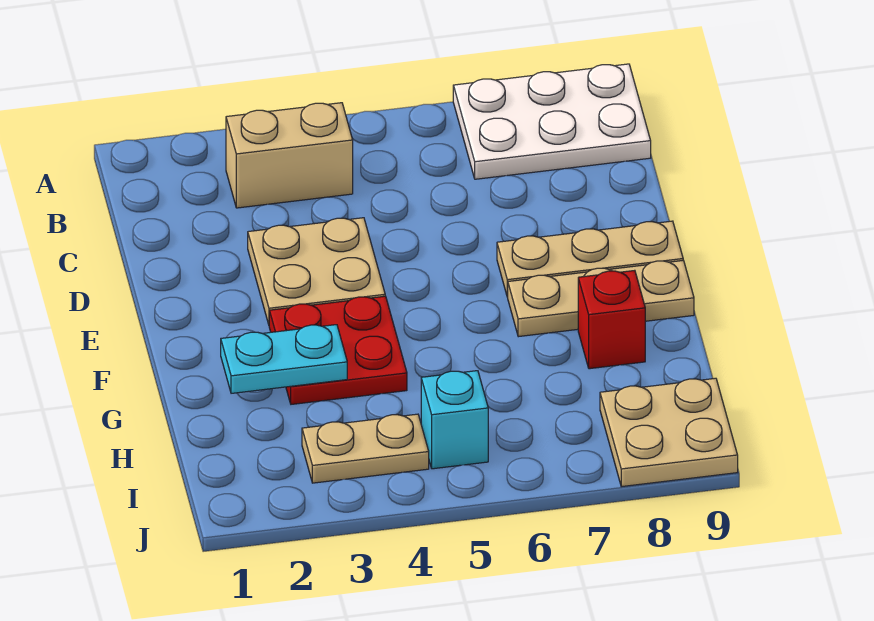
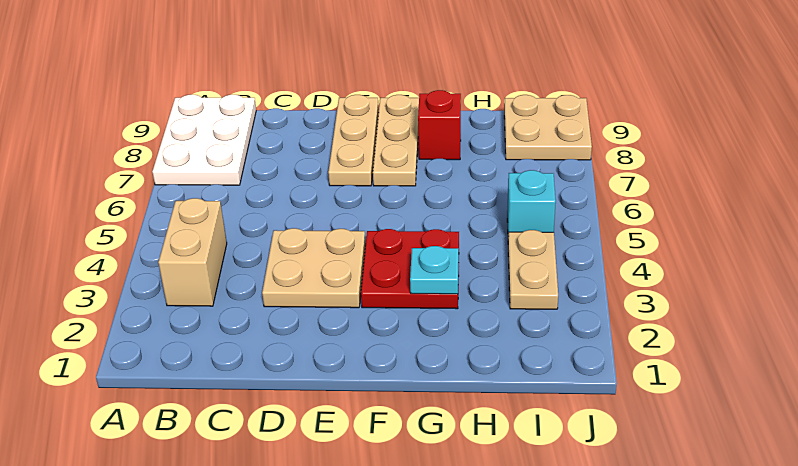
cyan 1x2 plate [221,325,347,393] -> cyan 1x1 plate [410,246,459,294]

